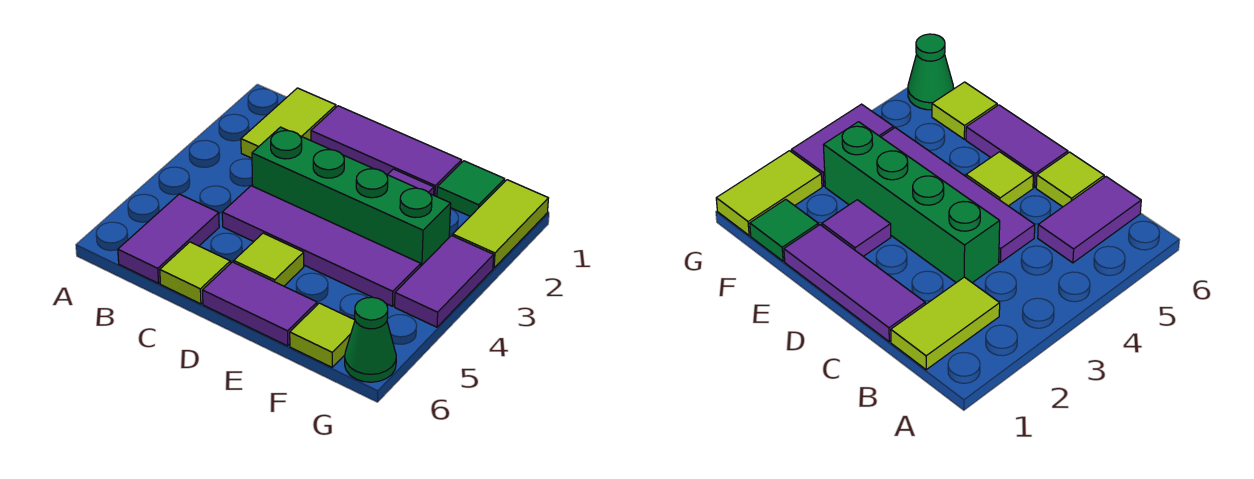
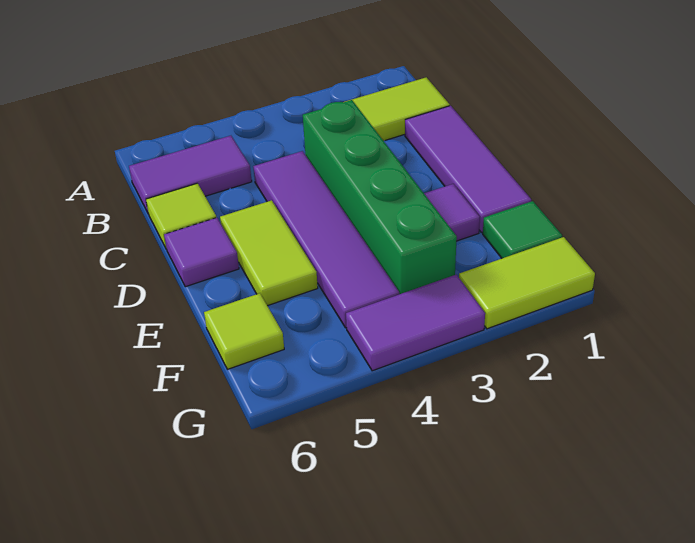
lime 1x1 tile [234,233,304,286] -> lime 1x2 tile [220,200,318,306]
purple 1x2 tile [202,262,317,346] -> purple 1x1 tile [164,218,239,287]
green 1x1 cone [345,297,396,382] -> none

